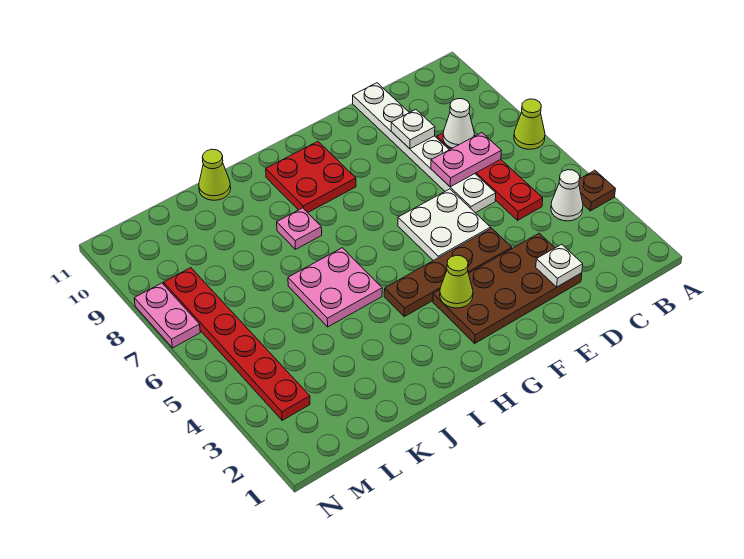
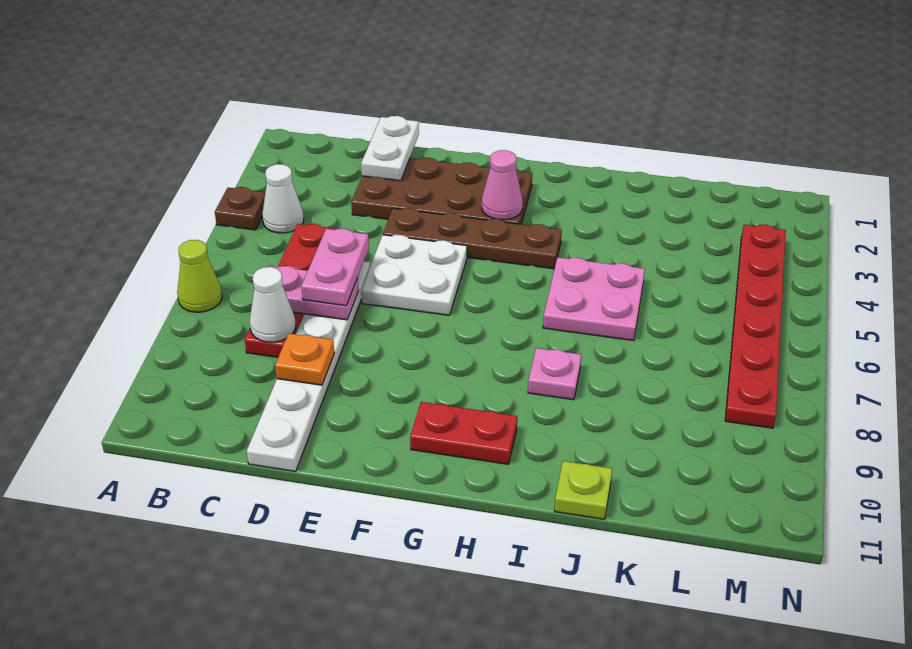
white 1x1 plate [536,244,583,287] -> white 1x2 plate [361,116,419,181]
white 1x1 plate [391,110,435,149] -> orange 1x1 plate [275,333,334,385]
lime 1x1 cone [440,255,473,308] -> pink 1x1 cone [482,150,523,220]
red 2x2 plate [266,141,356,213] -> red 1x2 plate [410,402,517,464]
lime 1x1 cone [199,149,231,200] -> lime 1x1 plate [554,461,612,519]
pink 1x2 plate [134,283,200,348] -> pink 1x2 plate moved to [301,229,369,306]

